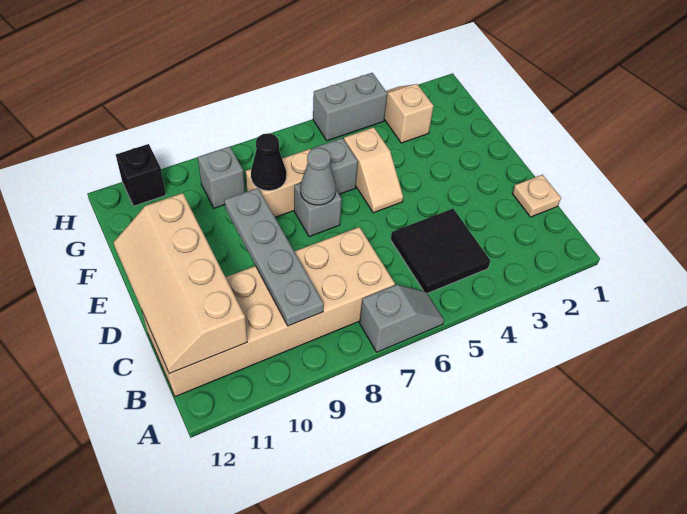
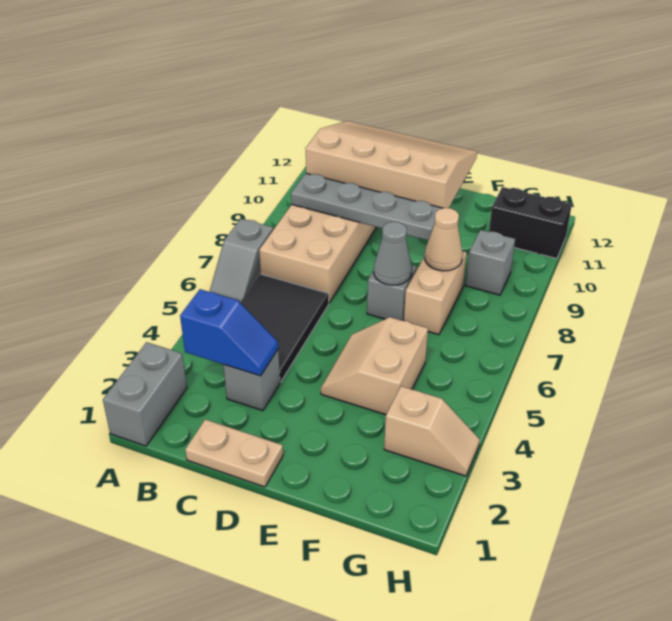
none -> blue 1x2 slope [180,289,278,376]
black 2x2 tile [391,209,490,293] -> black 2x3 tile [240,274,329,382]
tan 2x4 slope [114,193,247,374] -> tan 3x4 slope [306,121,477,208]
tan 1x1 plate [512,175,561,217] -> tan 1x2 plate [185,420,283,487]
tan 1x2 slope [344,127,403,213] -> tan 2x2 slope [321,317,428,415]
grey 1x1 brick [312,138,358,194] -> grey 1x1 brick moved to [224,350,280,411]
black 1x1 cone [251,133,286,191] -> tan 1x1 cone [425,208,463,271]
grey 1x2 brick [313,73,387,141] -> grey 1x2 brick moved to [103,342,187,446]
black 1x1 brick [116,144,166,206] -> black 1x2 brick [489,187,572,259]

